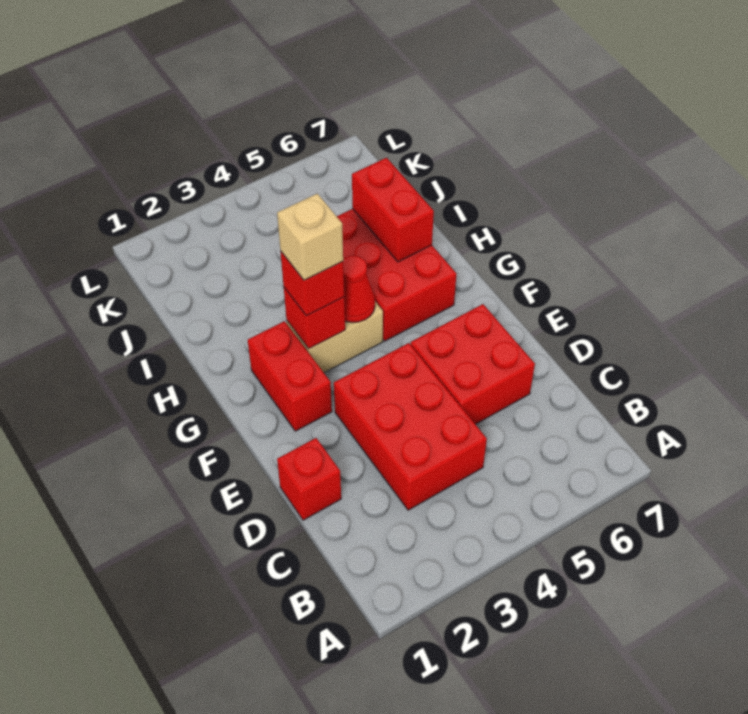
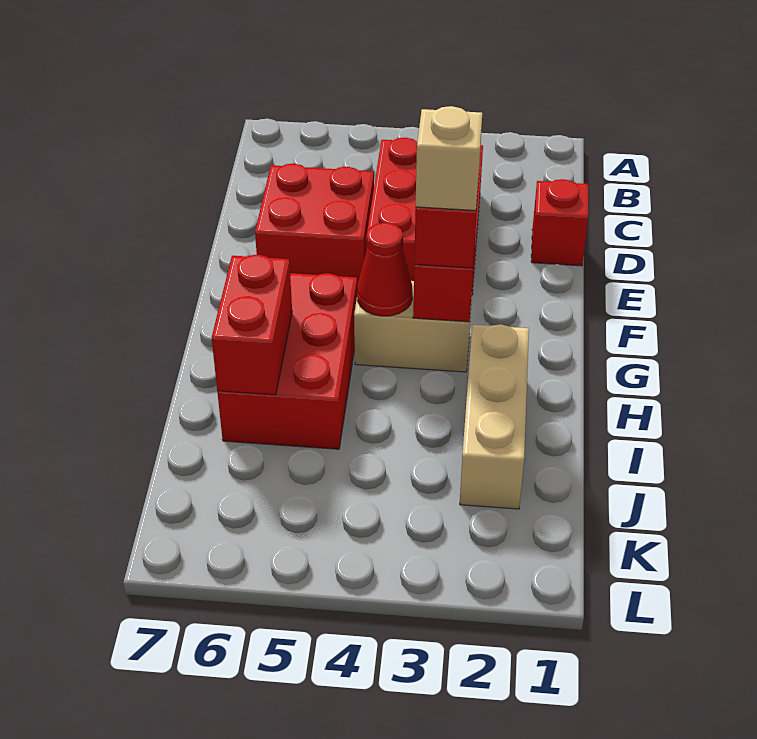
red 1x2 brick [248,321,332,431] -> none
none -> tan 1x3 brick [460,324,529,509]

